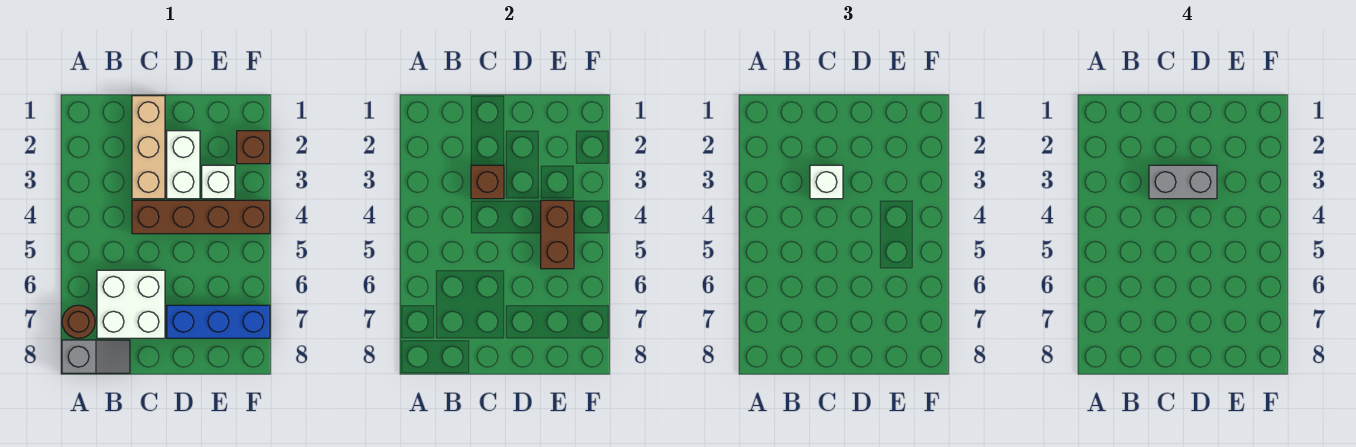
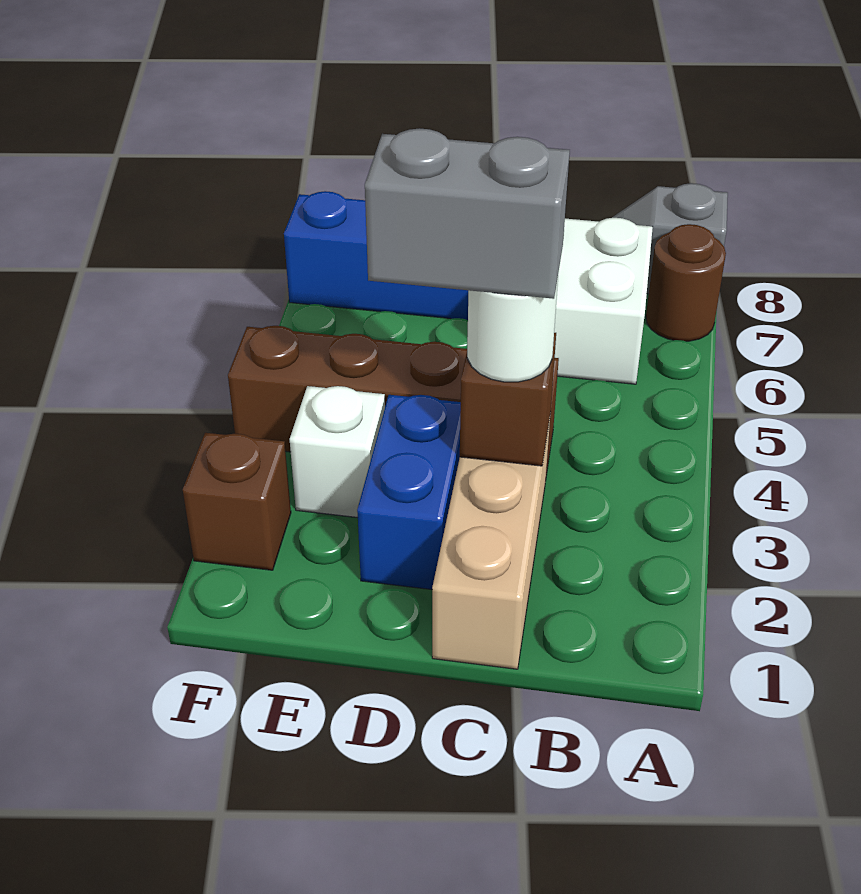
white 1x1 brick [810,165,843,199] -> white 1x1 round brick [467,278,558,382]
white 1x2 brick [167,131,200,199] -> blue 1x2 brick [357,395,461,590]
brown 1x2 brick [541,200,574,269] -> none

